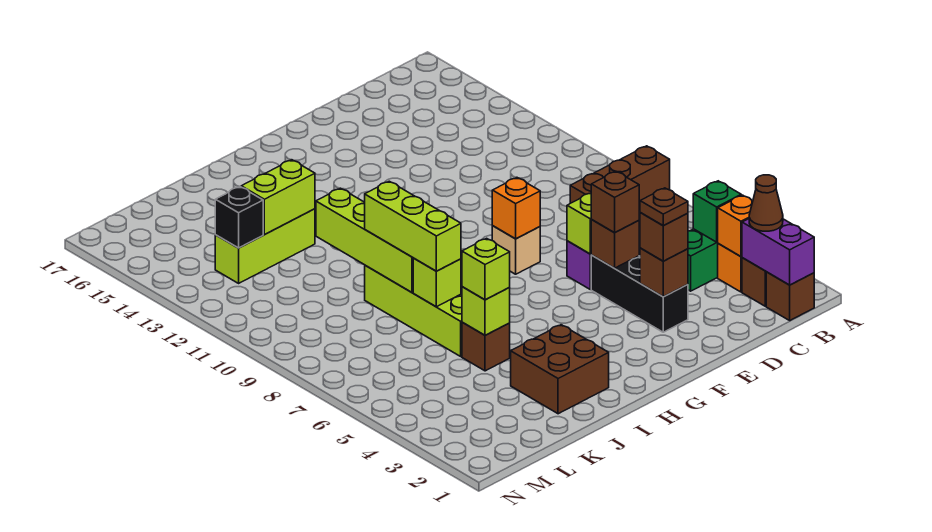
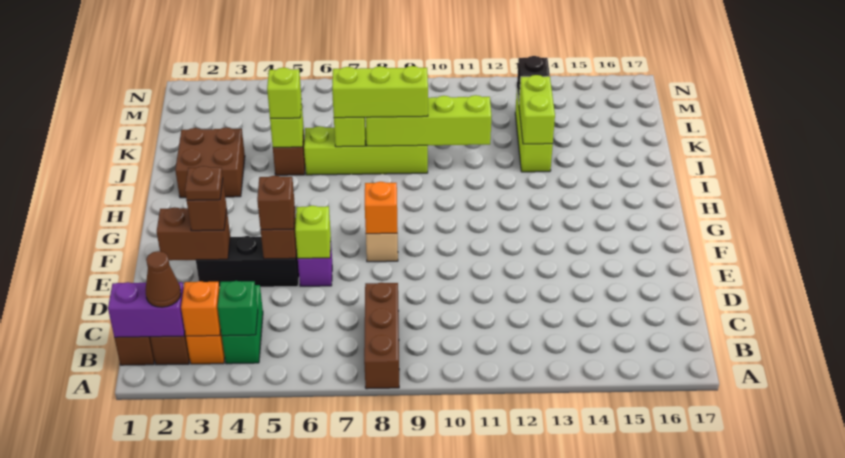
brown 1x1 brick [640,248,688,297] -> brown 1x2 brick [157,207,230,260]

